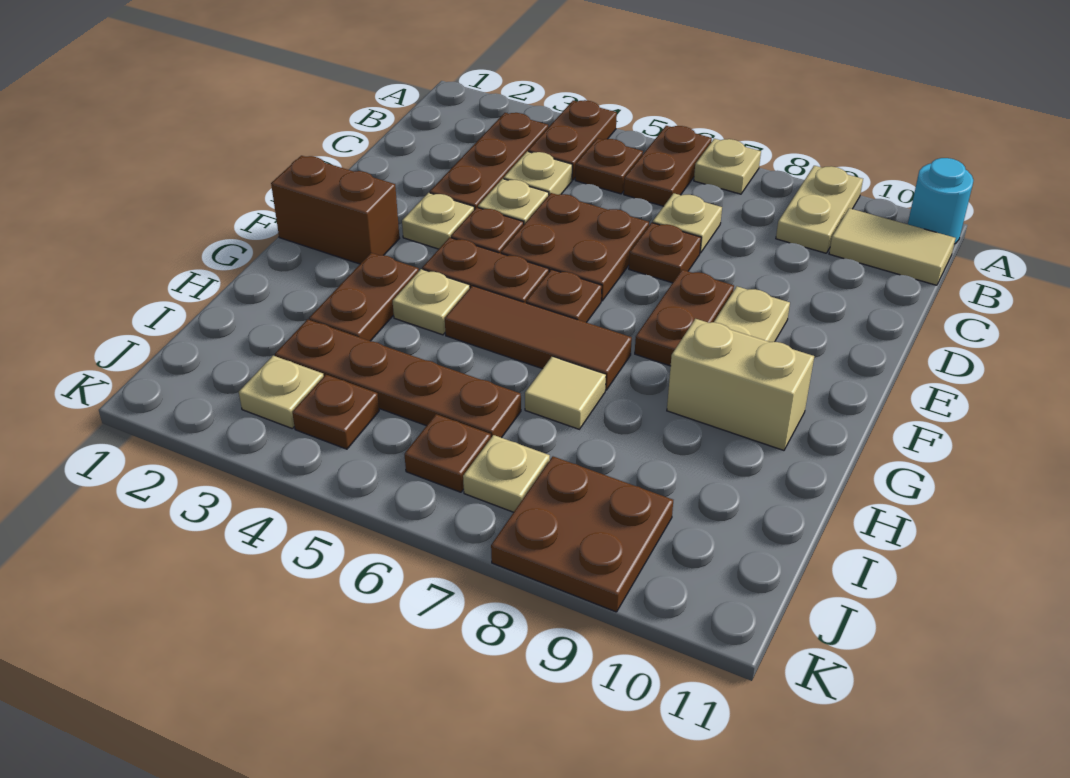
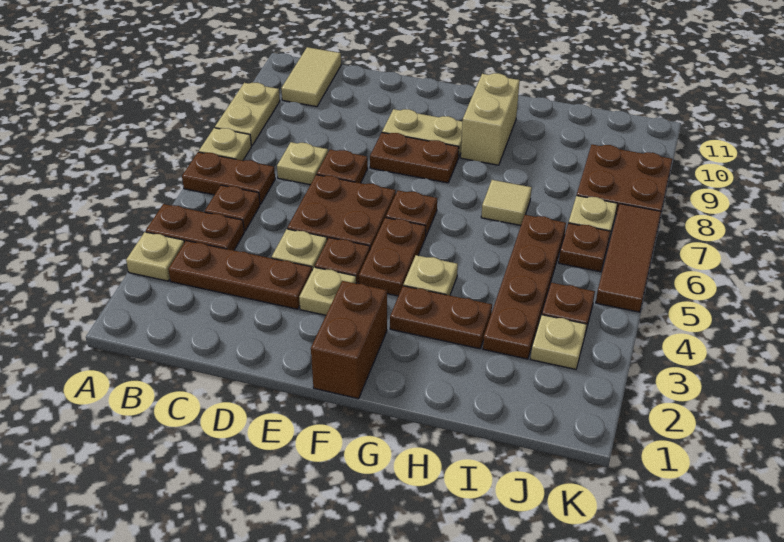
tan 1x2 plate [776,166,863,253] -> tan 1x2 plate turned to [215,83,280,146]
cyan 1x1 round brick [908,158,973,244] -> none
tan 1x1 plate [504,151,572,195] -> tan 1x1 plate moved to [126,232,184,281]
brown 1x3 tile [445,286,632,390] -> brown 1x3 tile moved to [596,204,661,312]

